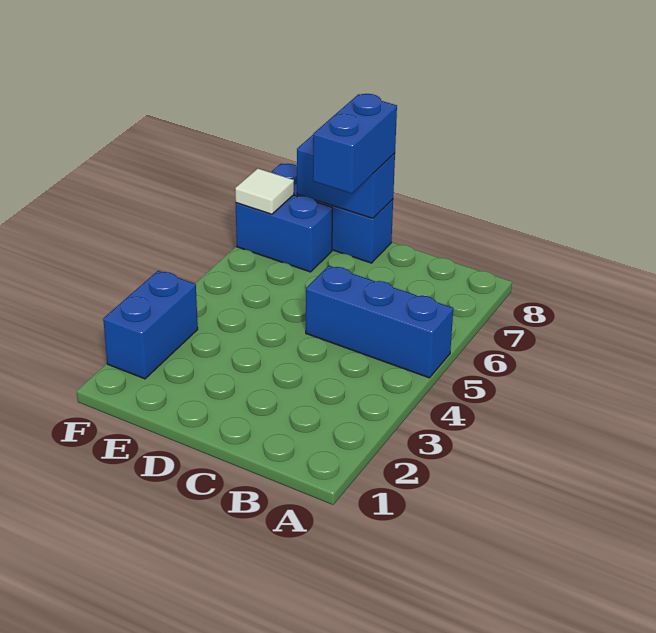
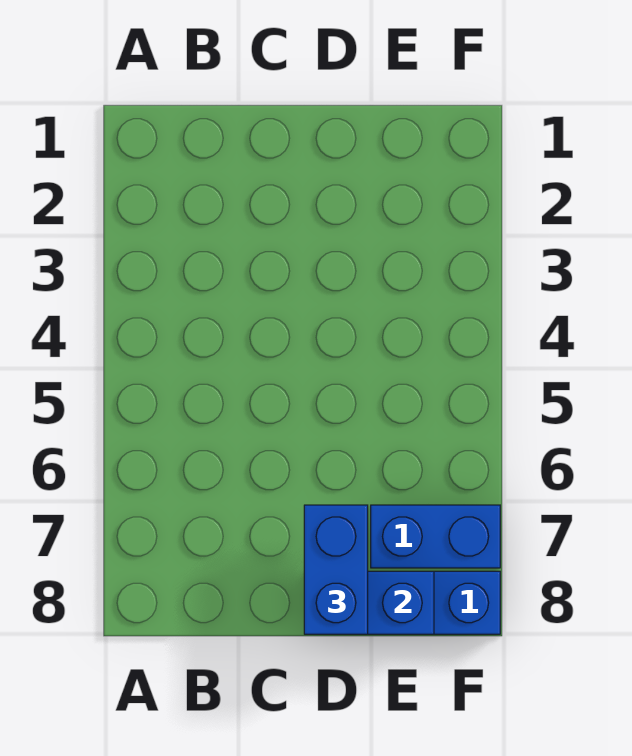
blue 1x3 brick [306,266,453,378] -> none
blue 1x2 brick [103,271,198,379] -> none
white 1x1 tile [235,169,294,214] -> none

